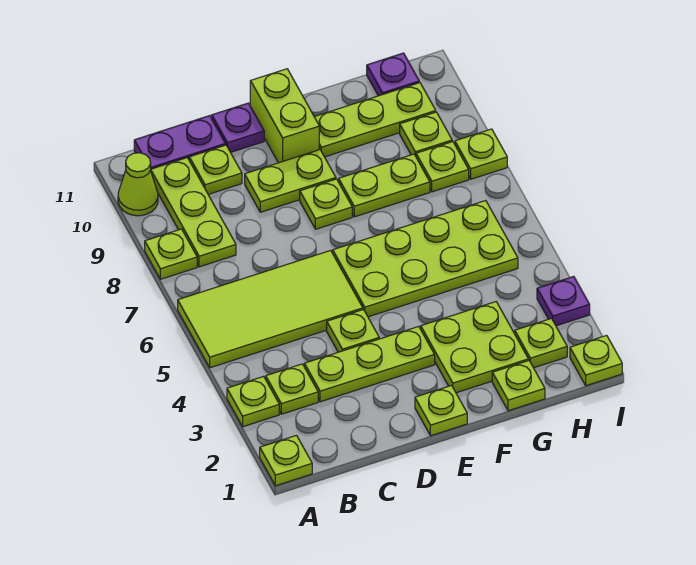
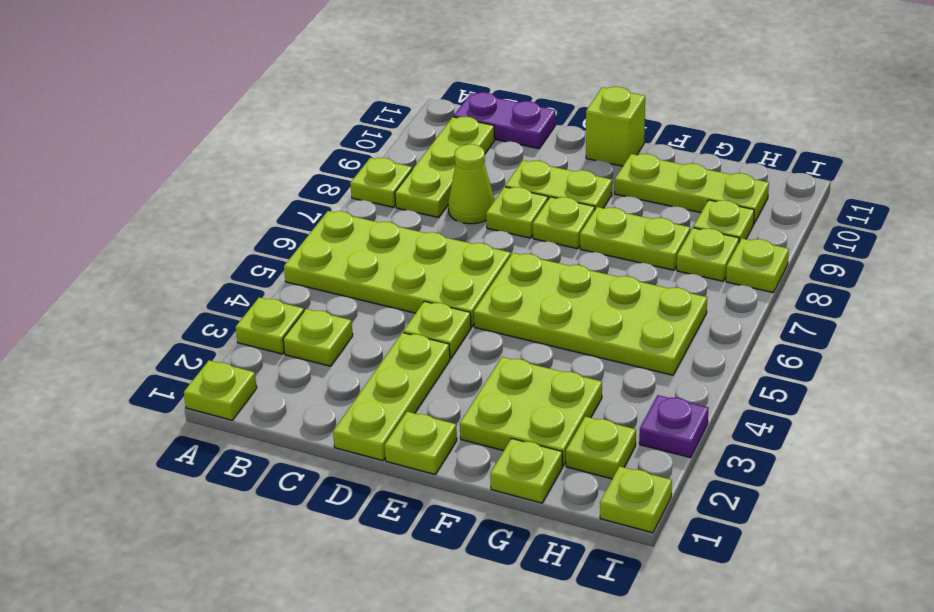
lime 2x4 tile [178,250,363,368] -> lime 2x4 plate [284,211,511,327]
lime 1x1 cone [118,153,158,216] -> lime 1x1 cone moved to [448,144,495,224]
lime 1x3 plate [304,326,435,402] -> lime 1x3 plate turned to [333,333,450,461]
lime 1x1 plate [189,145,242,194] -> lime 1x1 plate moved to [486,187,548,238]
purple 1x1 plate [212,103,264,152] -> none
lime 1x2 brick [250,69,319,163] -> lime 1x1 brick [586,87,645,166]
purple 1x1 plate [367,53,419,96] -> none

